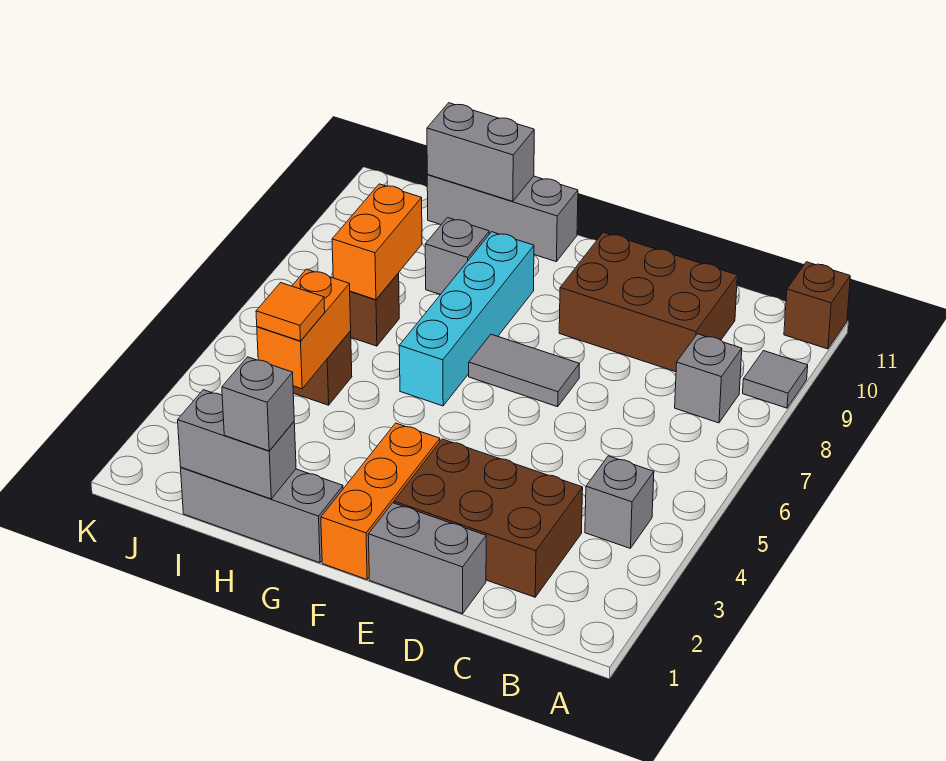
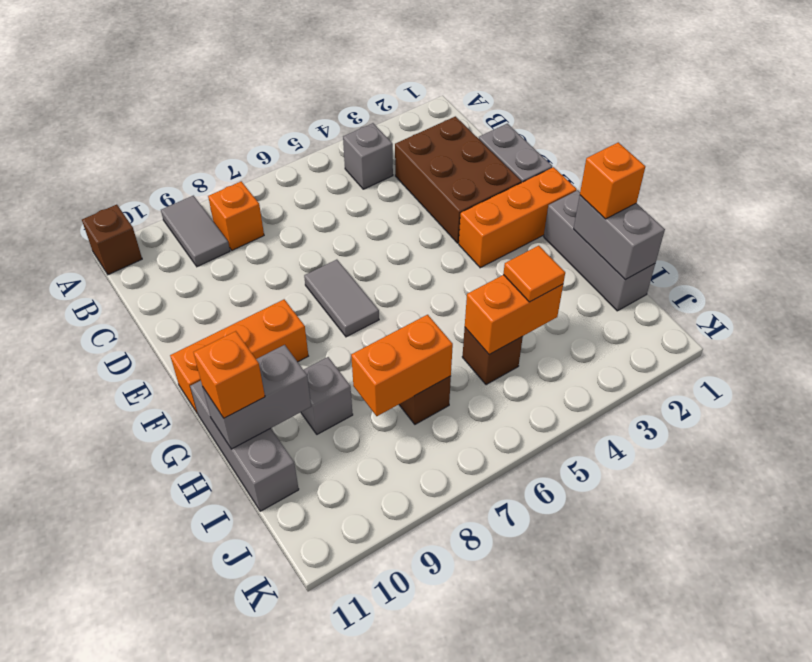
grey 1x1 tile [743,351,808,408] -> grey 1x2 tile [161,196,230,267]
grey 1x1 brick [675,334,742,423] -> orange 1x1 brick [208,181,264,250]
brown 2x3 brick [559,232,737,372] -> none
none -> orange 1x3 brick [170,299,308,414]
cyan 1x4 brick [399,232,534,406] -> none
grey 1x1 brick [222,357,294,451] -> orange 1x1 brick [580,142,645,219]
grey 1x2 brick [427,103,534,201] -> grey 1x2 brick turned to [203,345,311,449]
none -> orange 1x1 brick [194,331,265,418]

